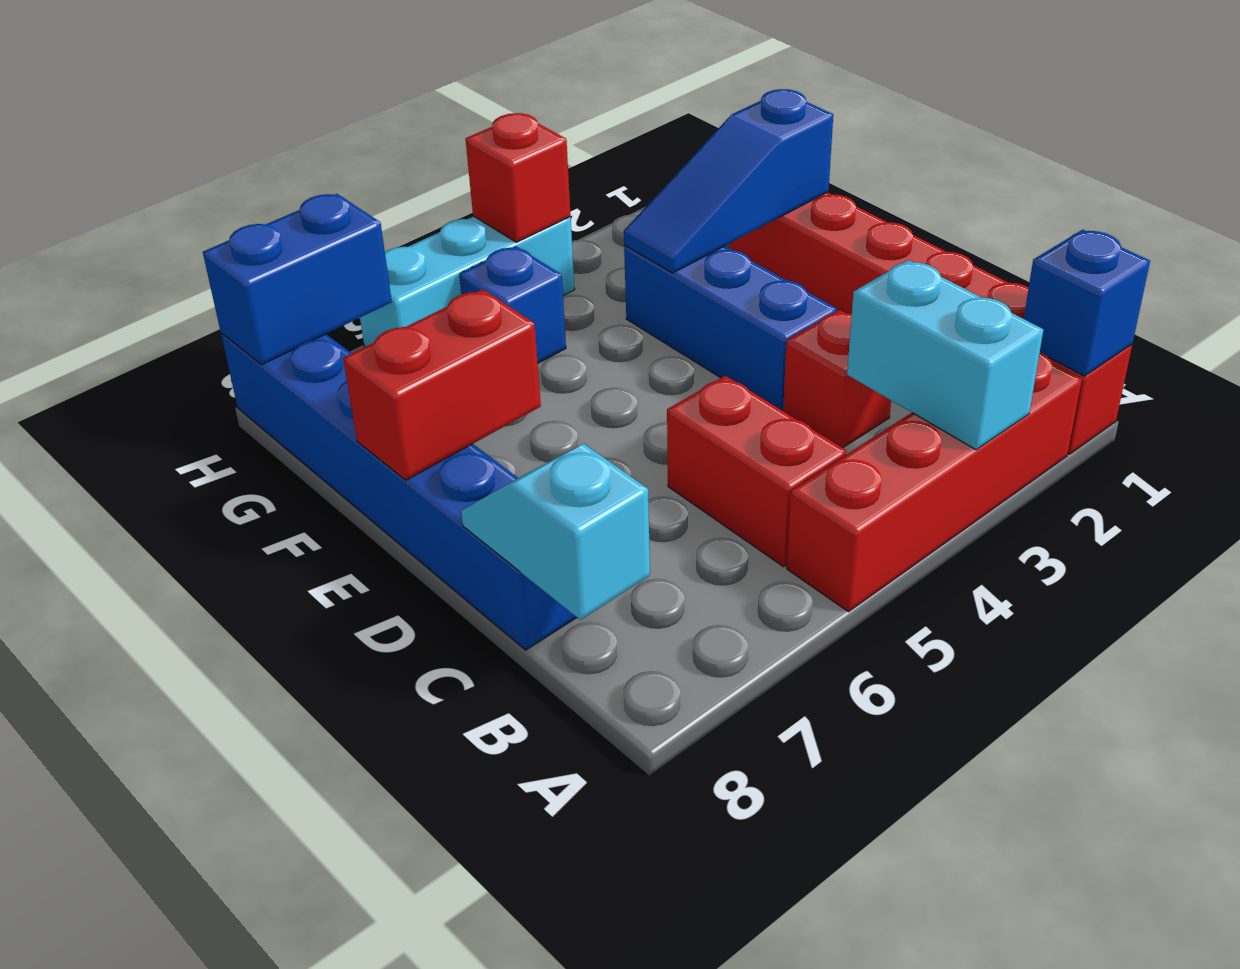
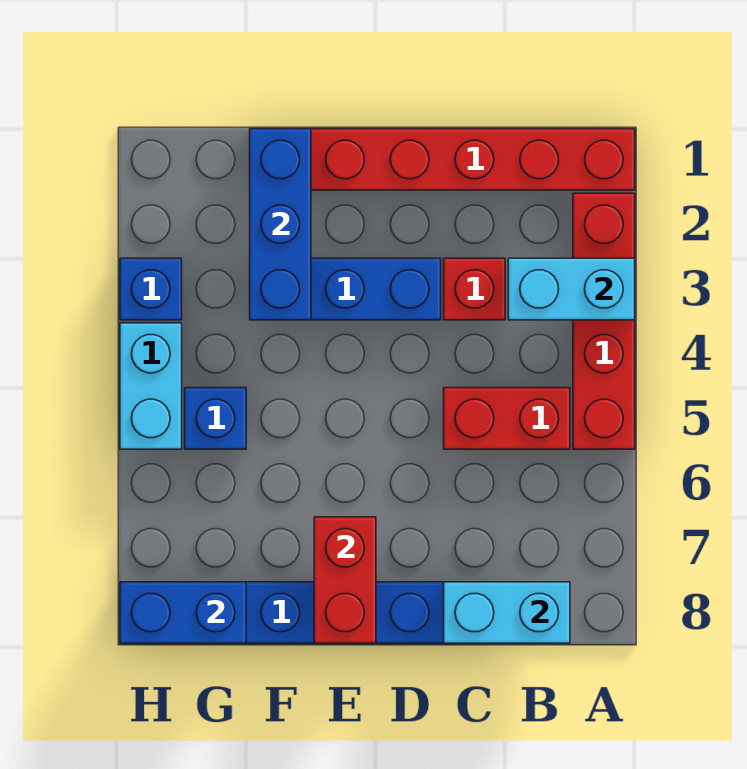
blue 1x1 brick [1024,230,1150,376] -> blue 1x1 brick moved to [120,258,182,320]
cyan 1x2 slope [461,444,650,620] -> cyan 1x2 brick [444,582,570,643]
blue 1x3 slope [624,89,833,273] -> blue 1x3 brick [250,129,311,320]
cyan 1x3 brick [360,216,575,347] -> cyan 1x2 brick [120,323,182,449]
red 1x1 brick [466,113,571,242] -> none
blue 1x2 brick [203,194,392,365] -> blue 1x2 brick turned to [120,582,246,643]

